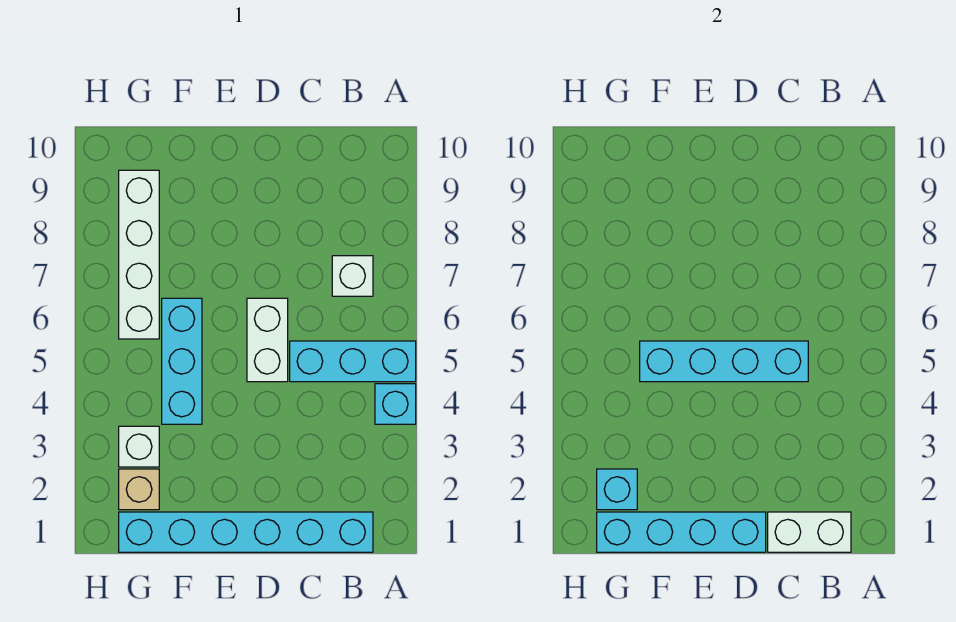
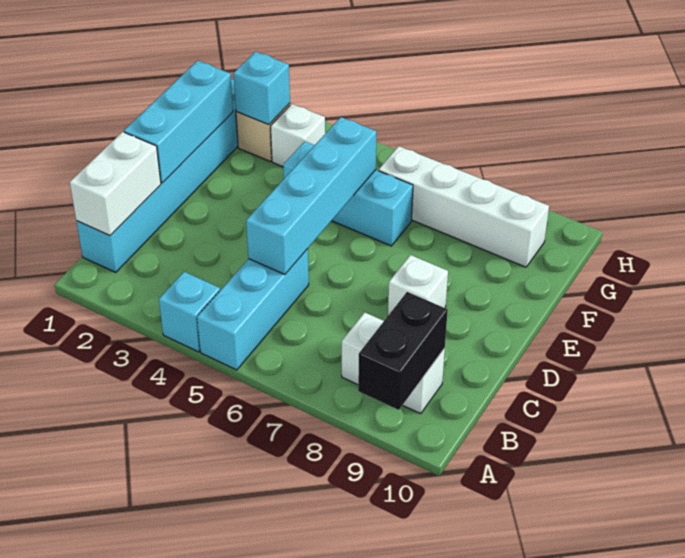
none -> black 1x2 brick [358,292,448,410]
white 1x1 brick [332,256,373,296] -> white 1x1 brick moved to [388,255,448,315]
cyan 1x4 brick [597,512,766,552] -> cyan 1x3 brick [124,61,233,183]
white 1x2 brick [247,298,288,382] -> white 1x2 brick moved to [342,312,445,414]

